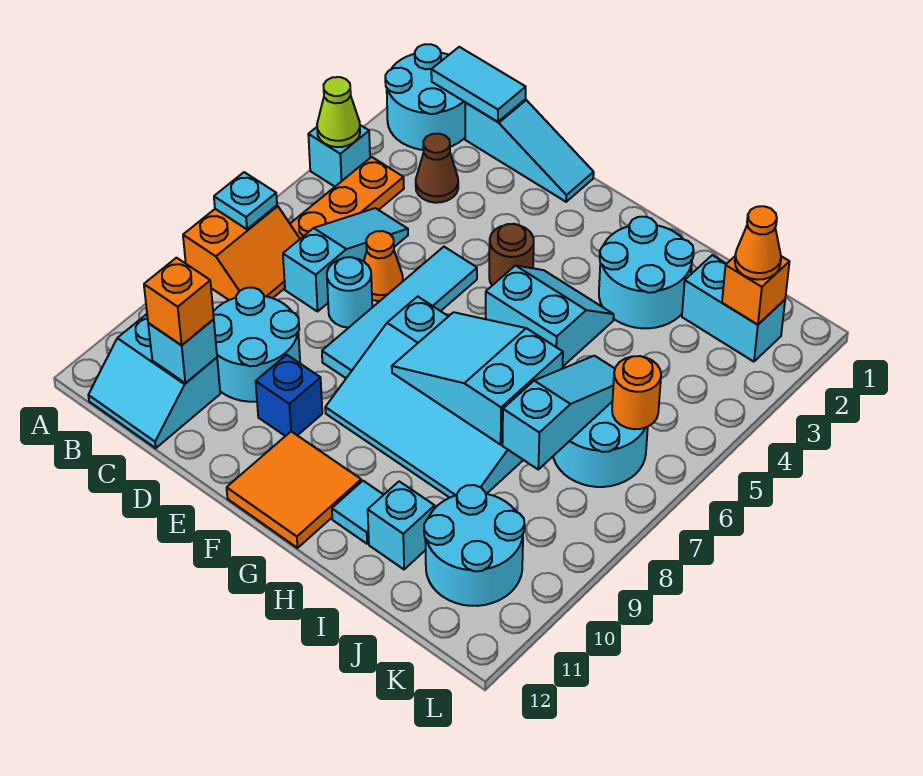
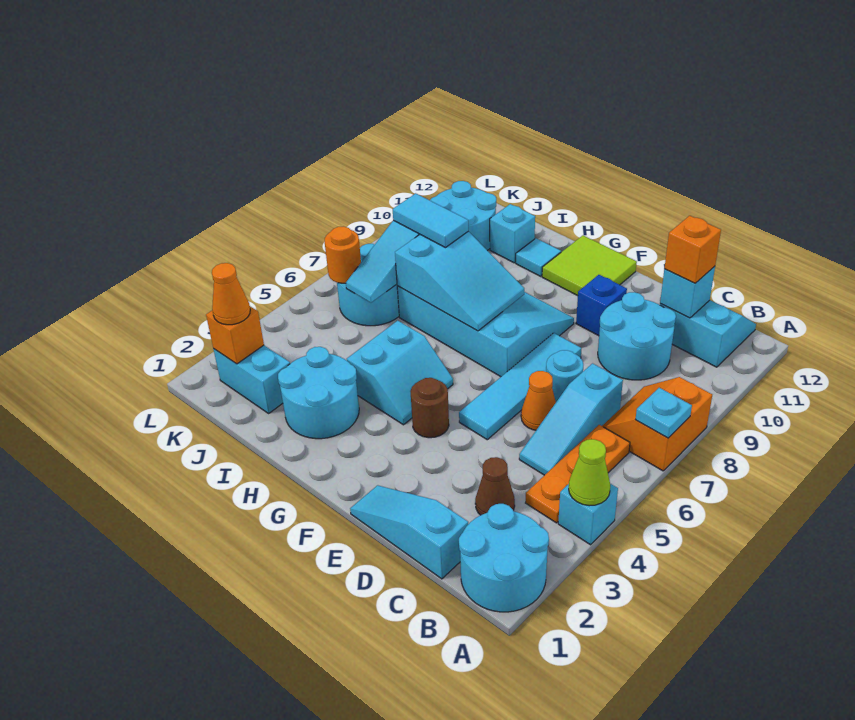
cyan 1x2 tile [431,47,526,122] -> cyan 1x2 tile moved to [393,193,468,248]
orange 2x2 tile [227,432,361,548] -> lime 2x2 tile [542,236,637,296]
cyan 2x2 slope [486,266,614,366] -> cyan 2x2 slope turned to [347,321,453,425]

